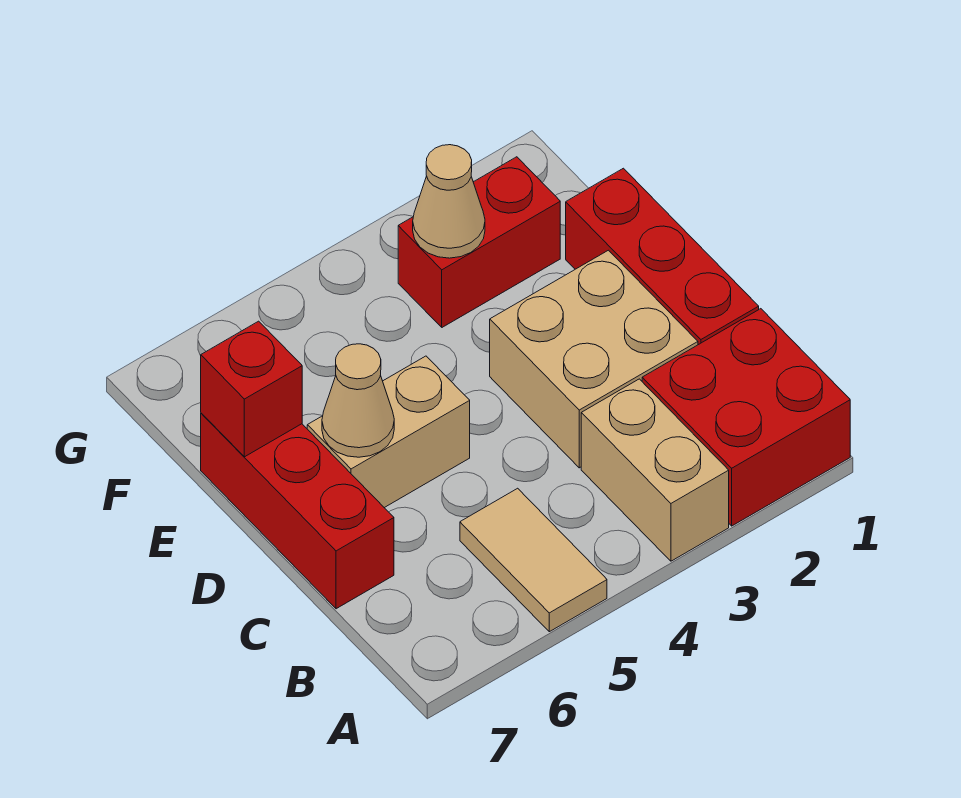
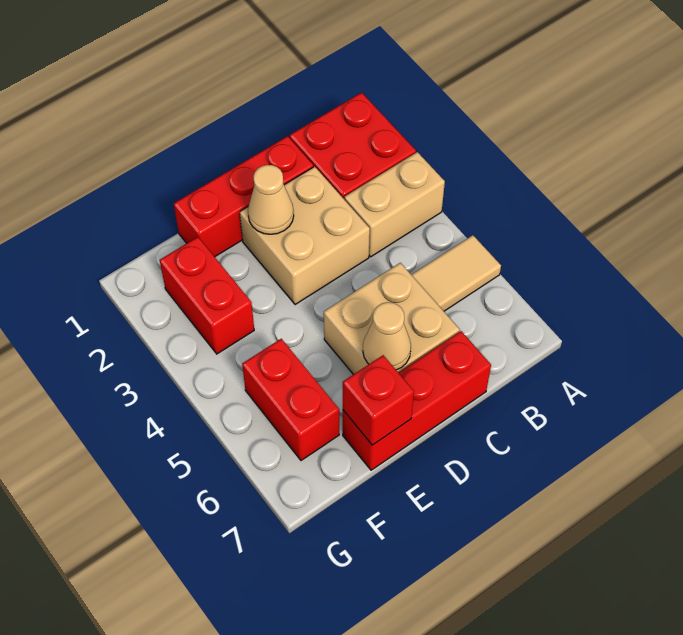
tan 1x2 brick [307,356,470,508] -> tan 2x2 brick [324,263,460,375]
tan 1x1 cone [413,145,485,258] -> tan 1x1 cone moved to [248,165,294,234]
none -> red 1x2 brick [242,339,339,460]

